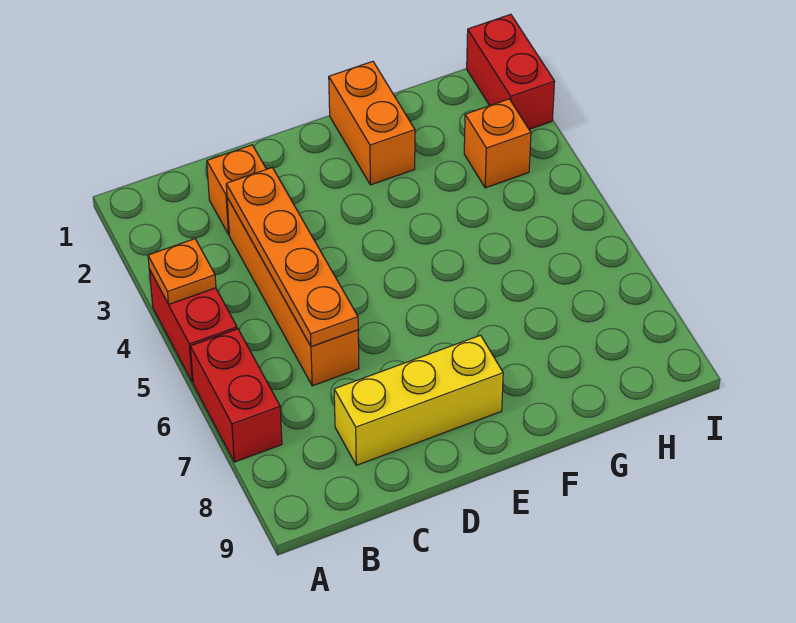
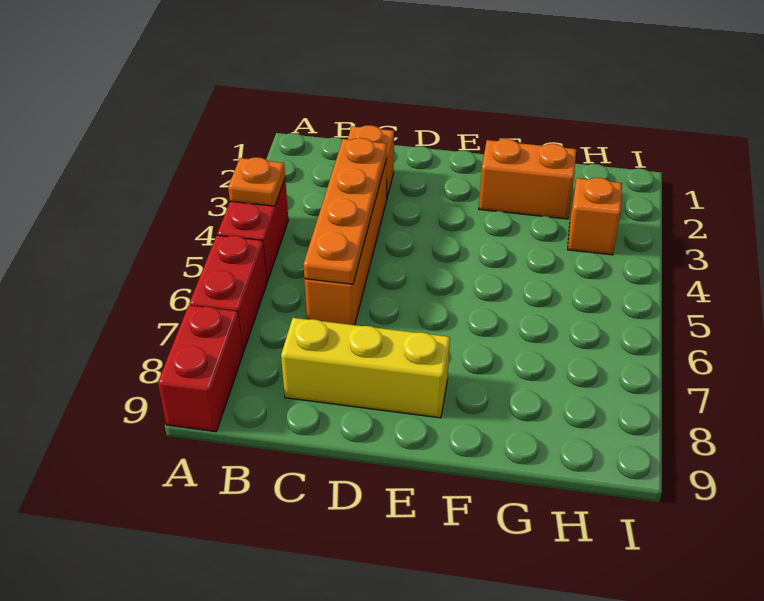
orange 1x2 brick [329,61,415,185] -> orange 1x2 brick turned to [479,139,576,219]
red 1x2 brick [467,14,555,129] -> red 1x2 brick moved to [158,305,243,432]

